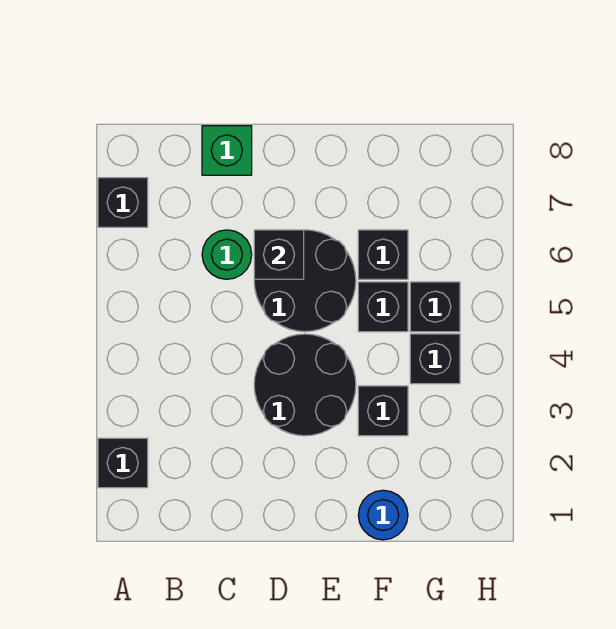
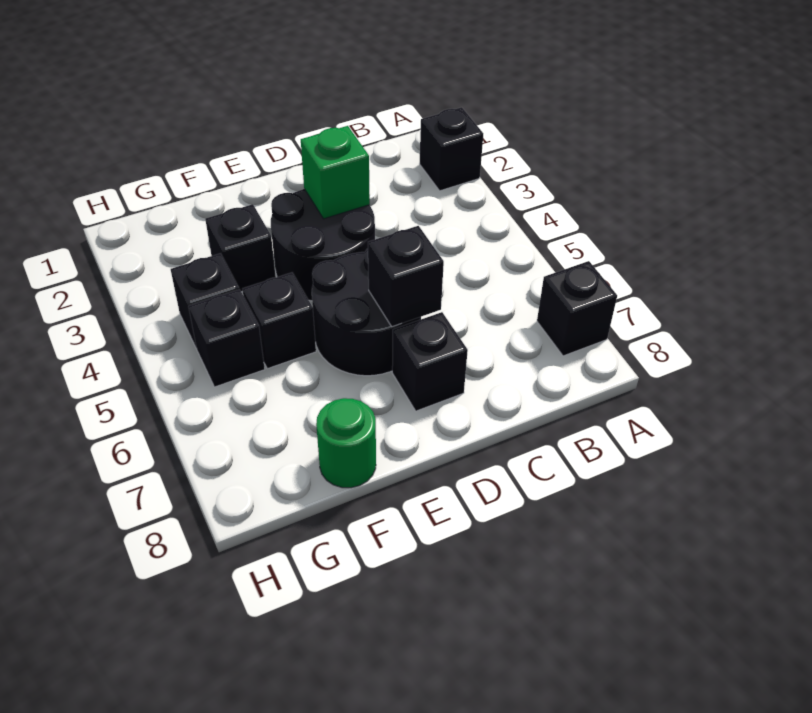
green 1x1 round brick [202,230,252,279] -> green 1x1 round brick moved to [316,398,376,488]
green 1x1 brick [202,126,252,175] -> green 1x1 brick moved to [301,126,370,219]
blue 1x1 round brick [358,490,408,540] -> none
black 1x1 brick [358,230,408,279] -> black 1x1 brick moved to [392,312,468,411]

